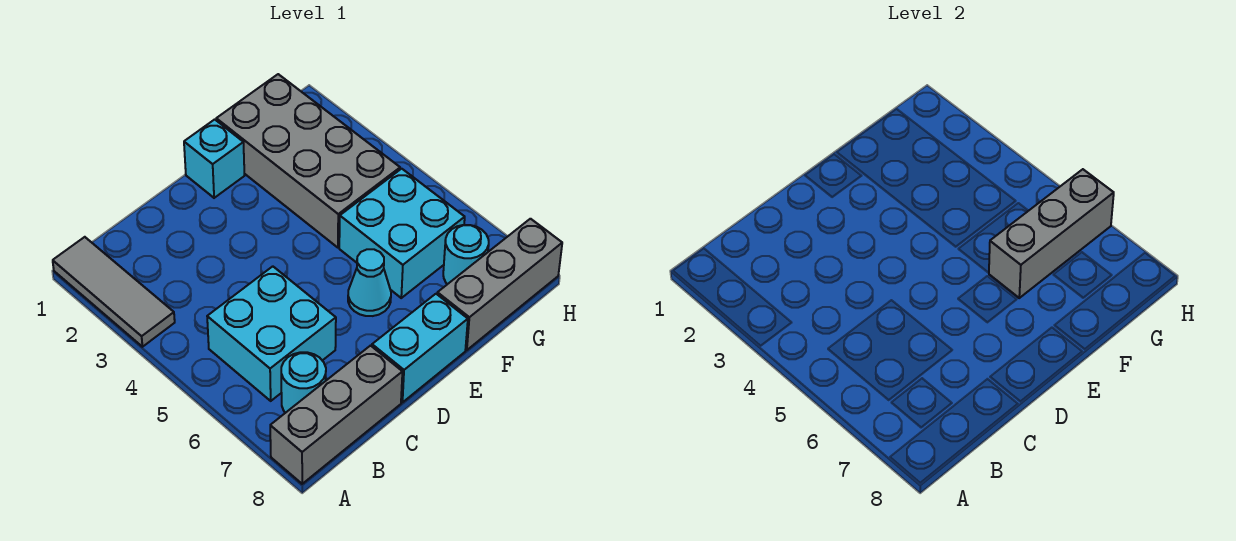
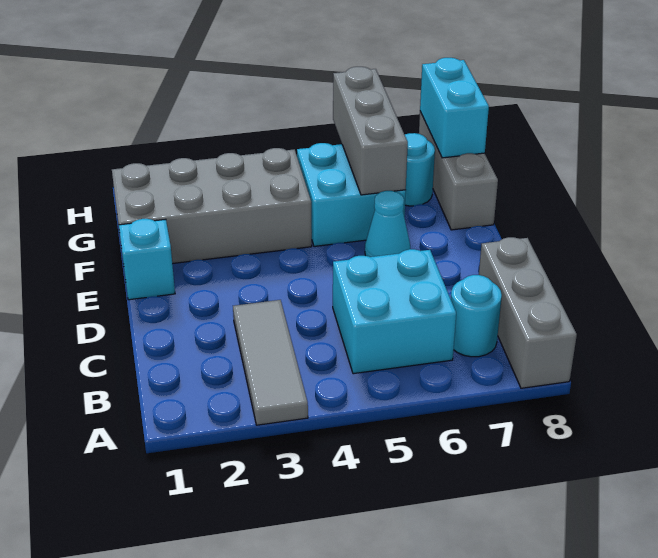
grey 1x3 tile [53,237,175,347] -> grey 1x3 tile turned to [233,300,308,425]
cyan 1x2 brick [372,294,468,402] -> cyan 1x2 brick moved to [420,58,489,158]

